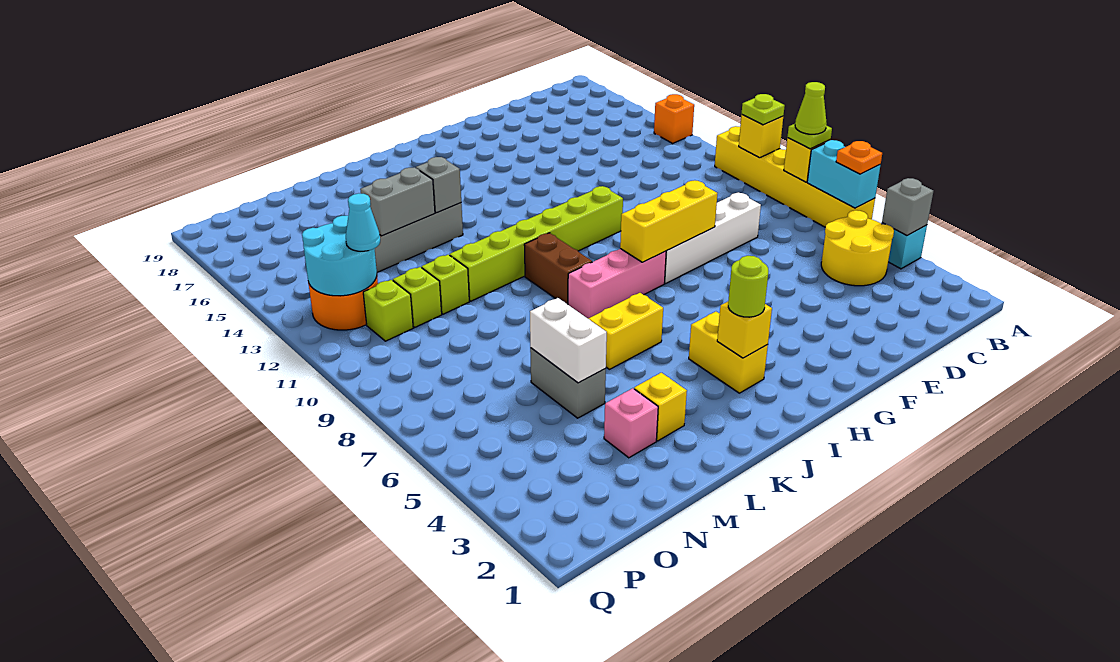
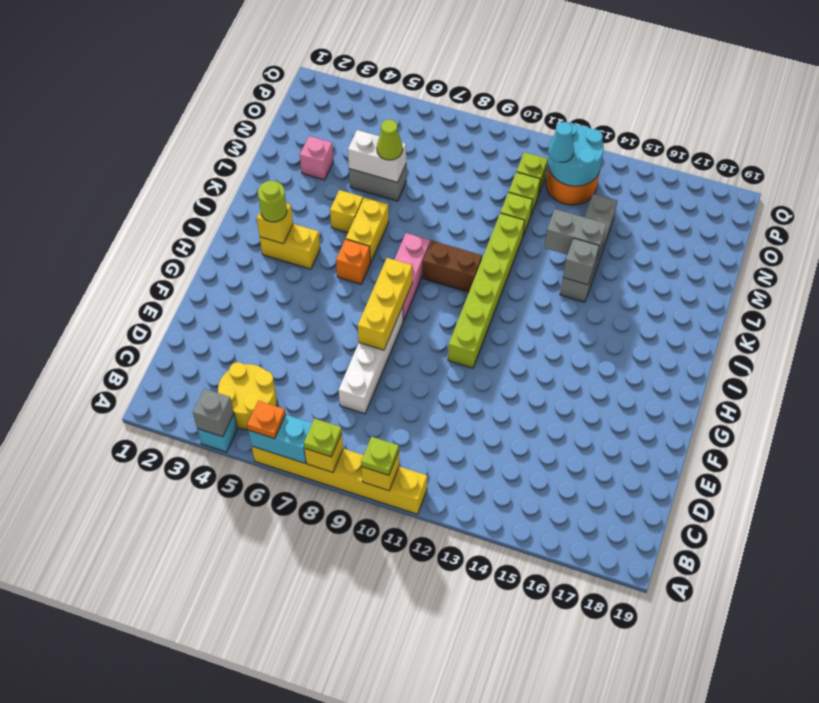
lime 1x1 cone [795,82,827,134] -> lime 1x1 cone moved to [377,119,403,160]
orange 1x1 brick [654,94,694,143] -> orange 1x1 brick moved to [336,239,370,284]
yellow 1x1 brick [634,373,687,441] -> yellow 1x1 brick moved to [330,190,363,233]
grey 1x2 brick [360,167,435,236] -> grey 1x2 brick turned to [545,209,607,261]

